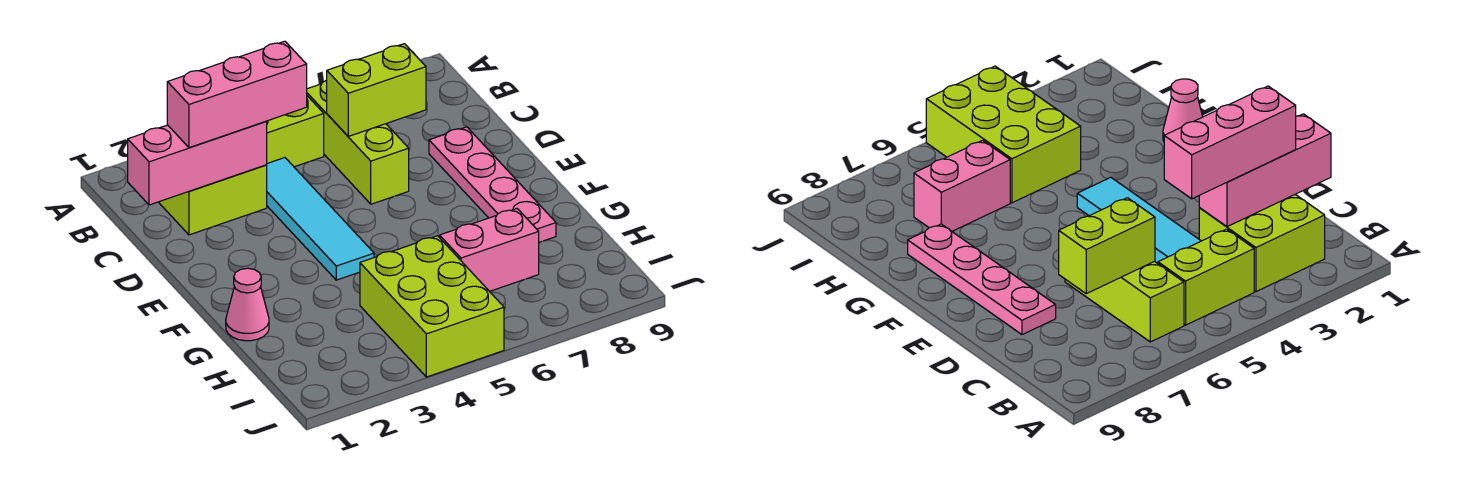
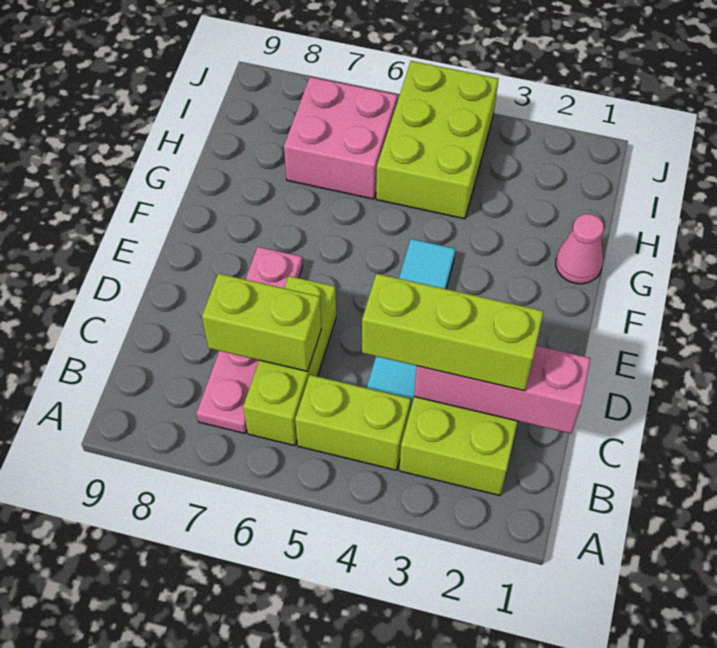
pink 1x3 brick [167,41,307,148] -> lime 1x3 brick [362,274,544,391]
pink 1x4 plate [429,127,556,242] -> pink 1x4 plate moved to [196,247,303,433]
pink 1x2 brick [440,209,539,291] -> pink 2x2 brick [284,77,397,199]

